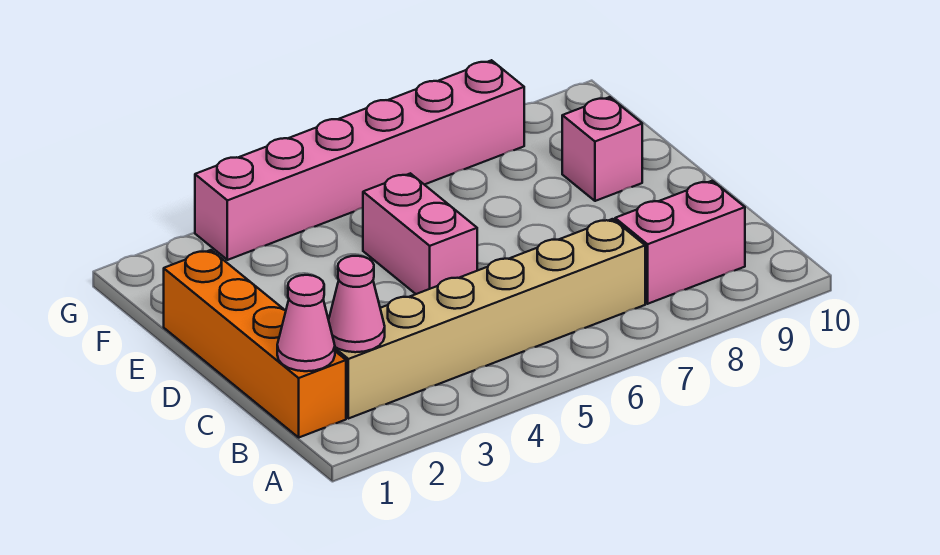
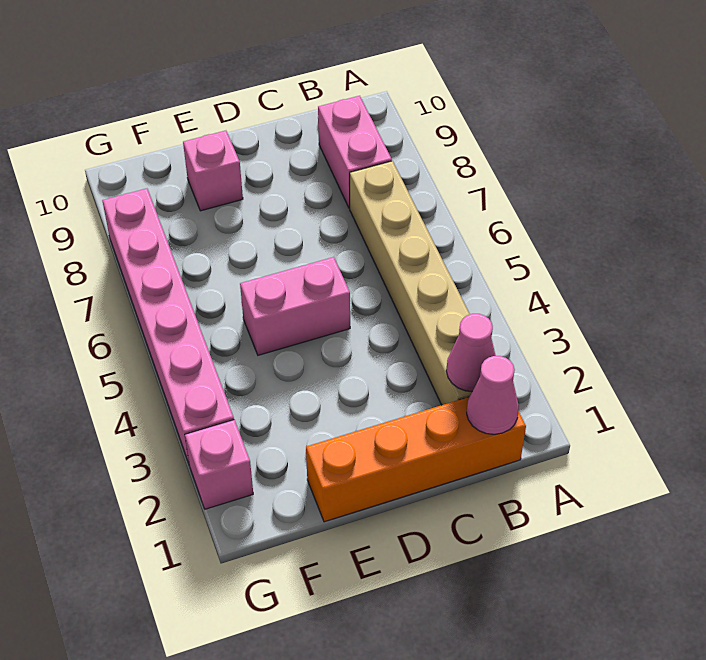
none -> pink 1x1 brick [185,420,253,509]

